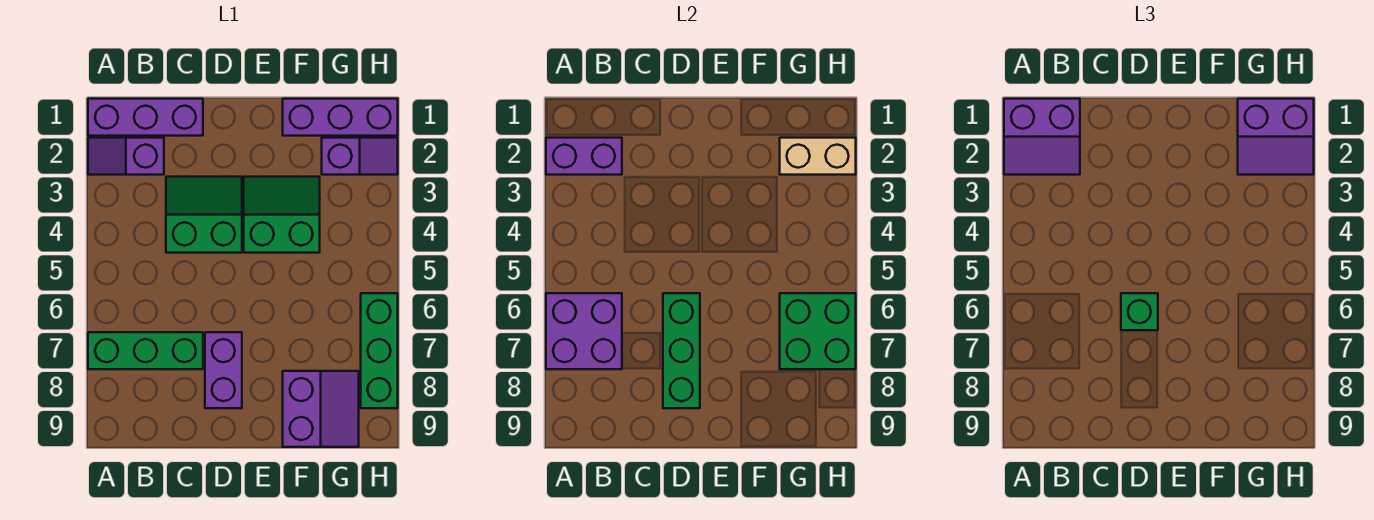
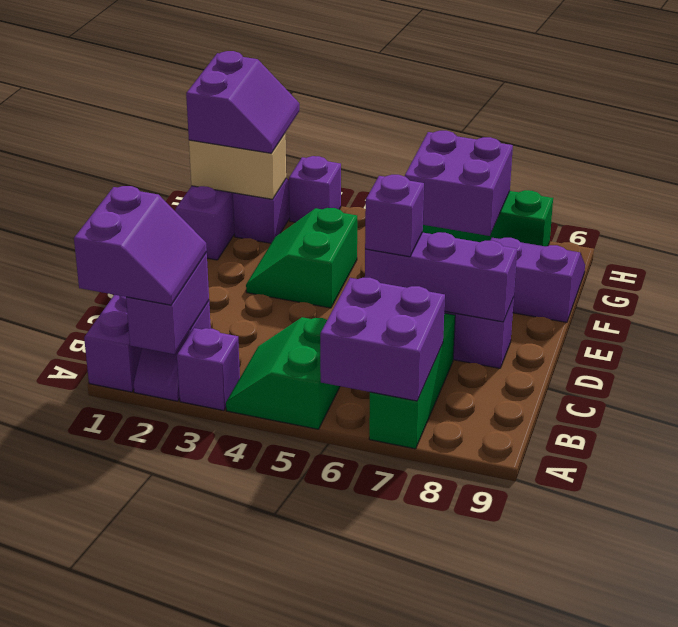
none -> purple 1x1 brick [177,328,240,410]
green 2x2 slope [166,177,242,253] -> green 2x2 slope moved to [226,317,340,429]
green 1x3 brick [663,293,700,408] -> purple 1x3 brick [365,232,517,322]
green 1x1 brick [1121,293,1158,330] -> purple 1x1 brick [365,175,424,257]
tan 1x2 brick [780,138,856,175] -> tan 1x2 brick turned to [189,134,286,199]
green 2x2 brick [780,293,856,369] -> purple 2x2 brick [405,131,513,236]
none -> purple 1x1 brick [289,156,341,222]

